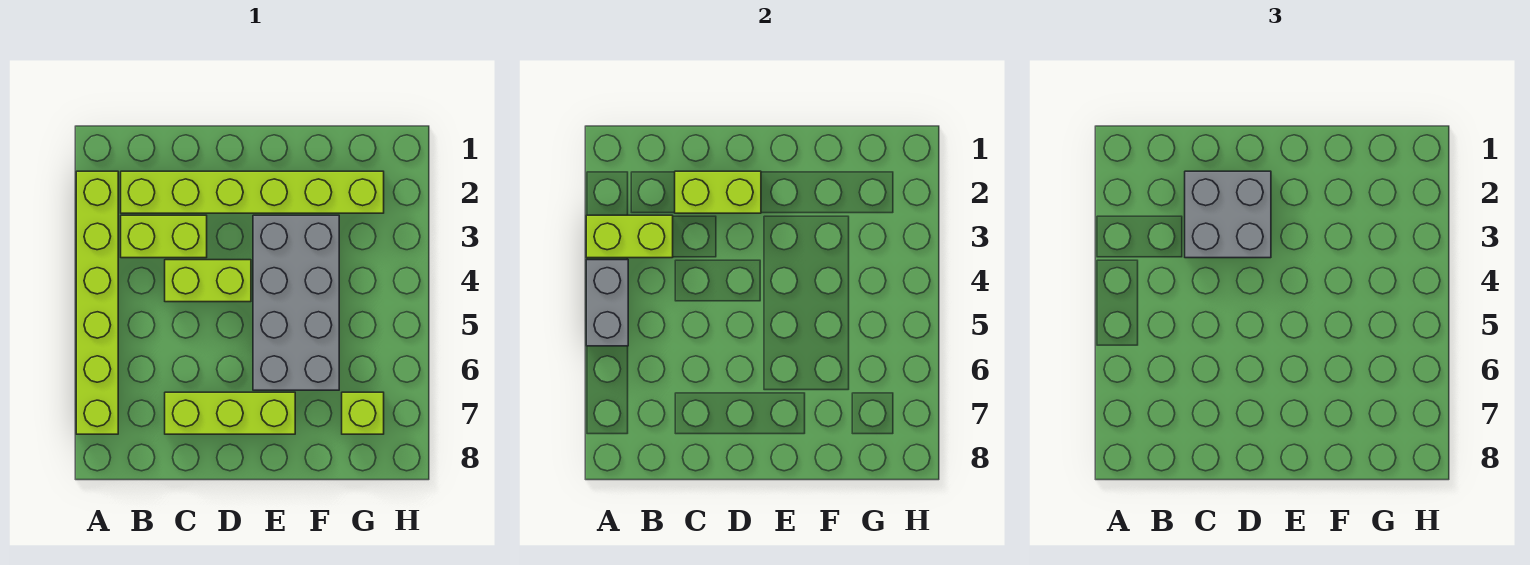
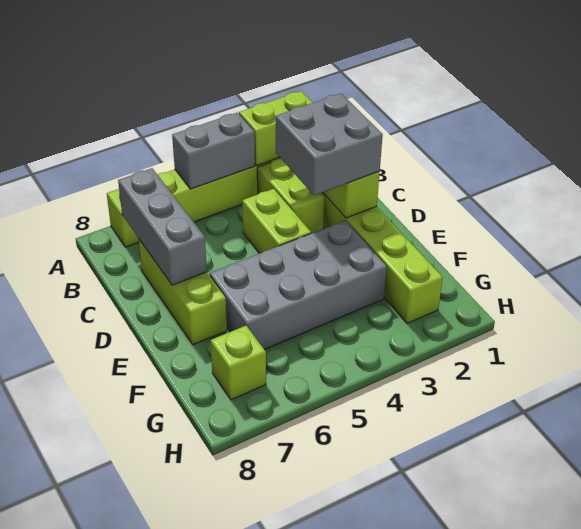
lime 1x2 brick [586,215,673,258] -> lime 1x2 brick turned to [239,91,313,166]
none -> grey 1x3 brick [118,168,207,285]

